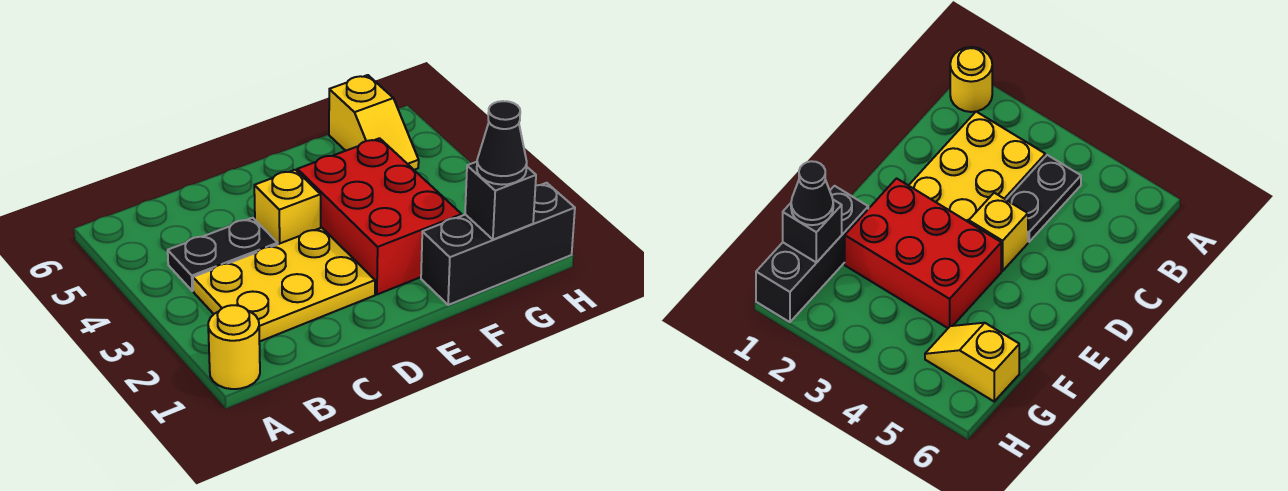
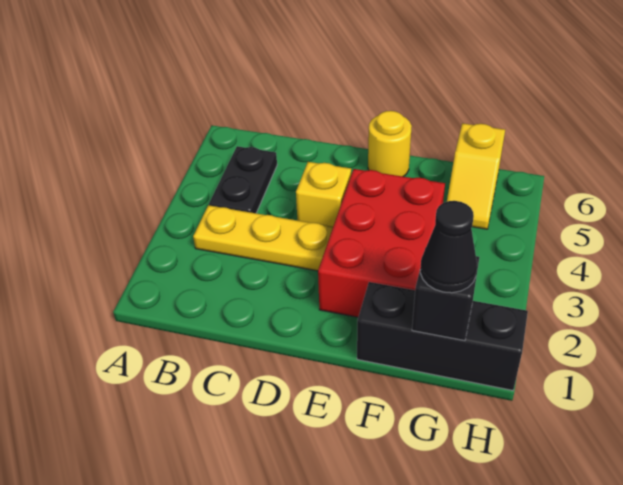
yellow 1x1 round brick [208,305,260,389] -> yellow 1x1 round brick moved to [368,111,412,177]
yellow 2x3 plate [193,228,375,342] -> yellow 1x3 plate [193,205,333,271]
black 1x2 plate [168,218,278,291] -> black 1x2 plate turned to [209,146,277,213]

